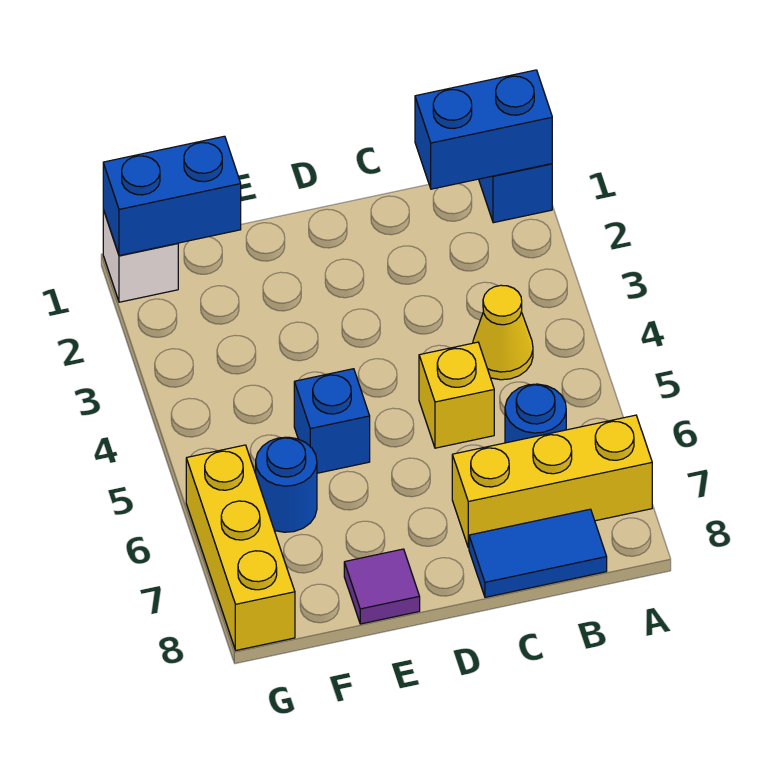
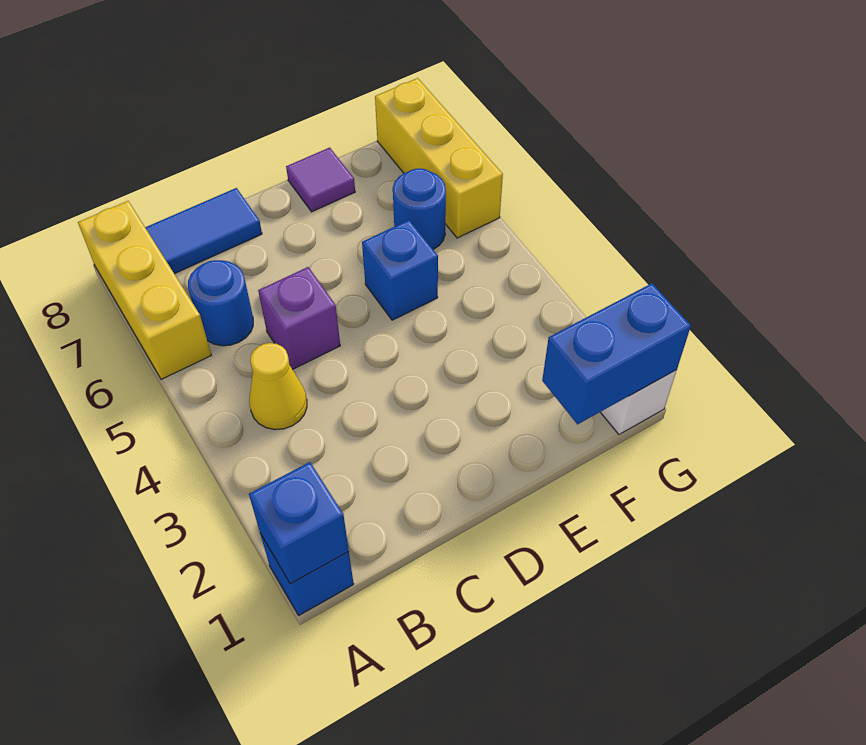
blue 1x2 brick [415,70,552,189] -> blue 1x1 brick [249,462,349,584]
yellow 1x3 brick [452,415,652,548] -> yellow 1x3 brick turned to [78,201,211,379]
yellow 1x1 brick [419,342,494,448] -> purple 1x1 brick [258,267,340,369]

